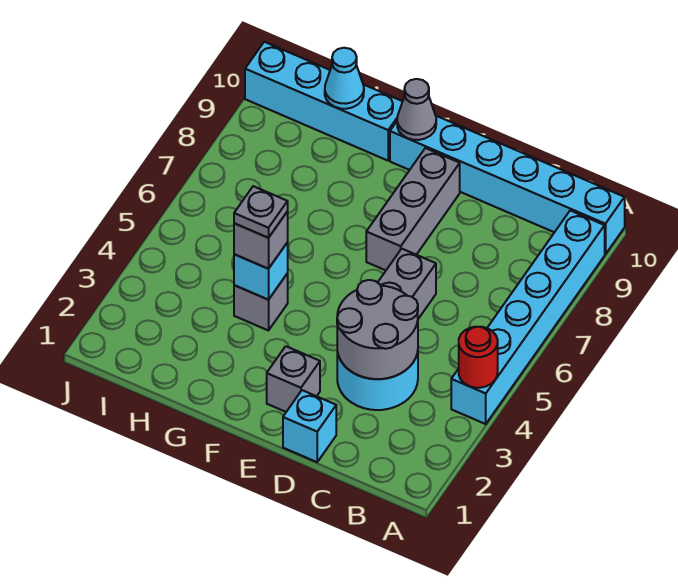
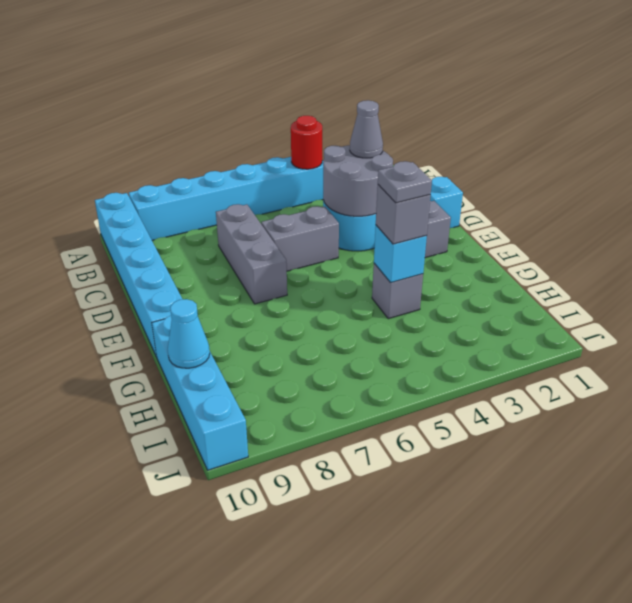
grey 1x3 brick [366,148,460,270] -> grey 1x3 brick turned to [216,204,287,304]
grey 1x1 cone [397,79,436,140] -> grey 1x1 cone moved to [350,100,383,158]

